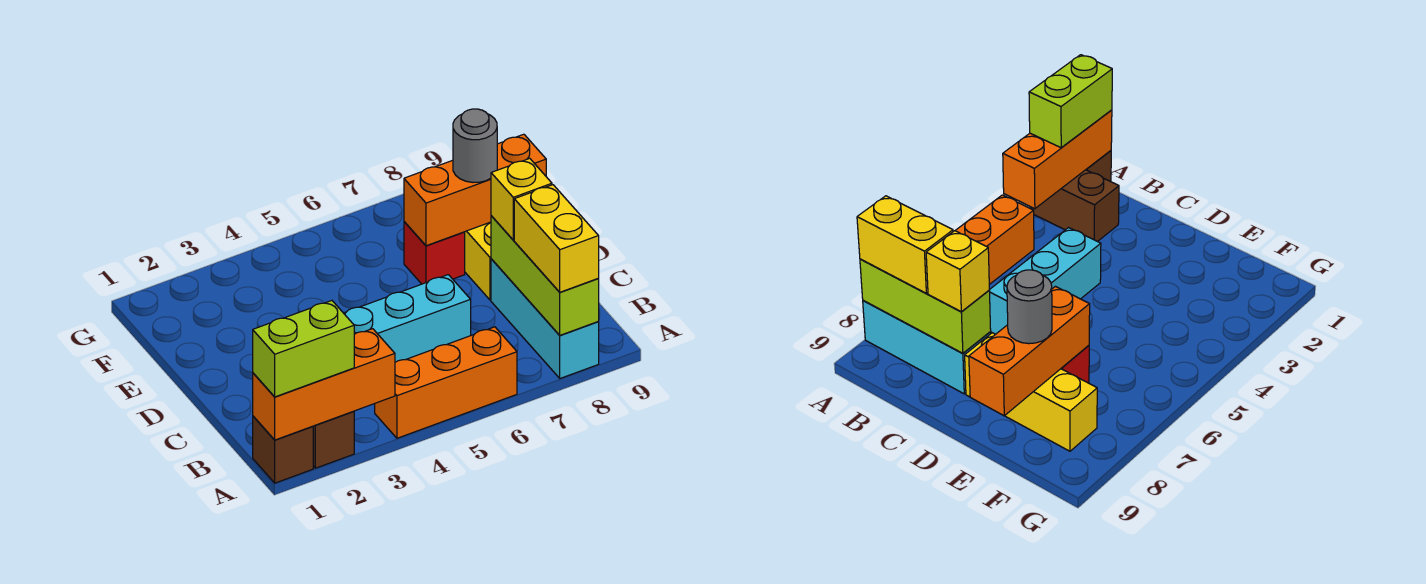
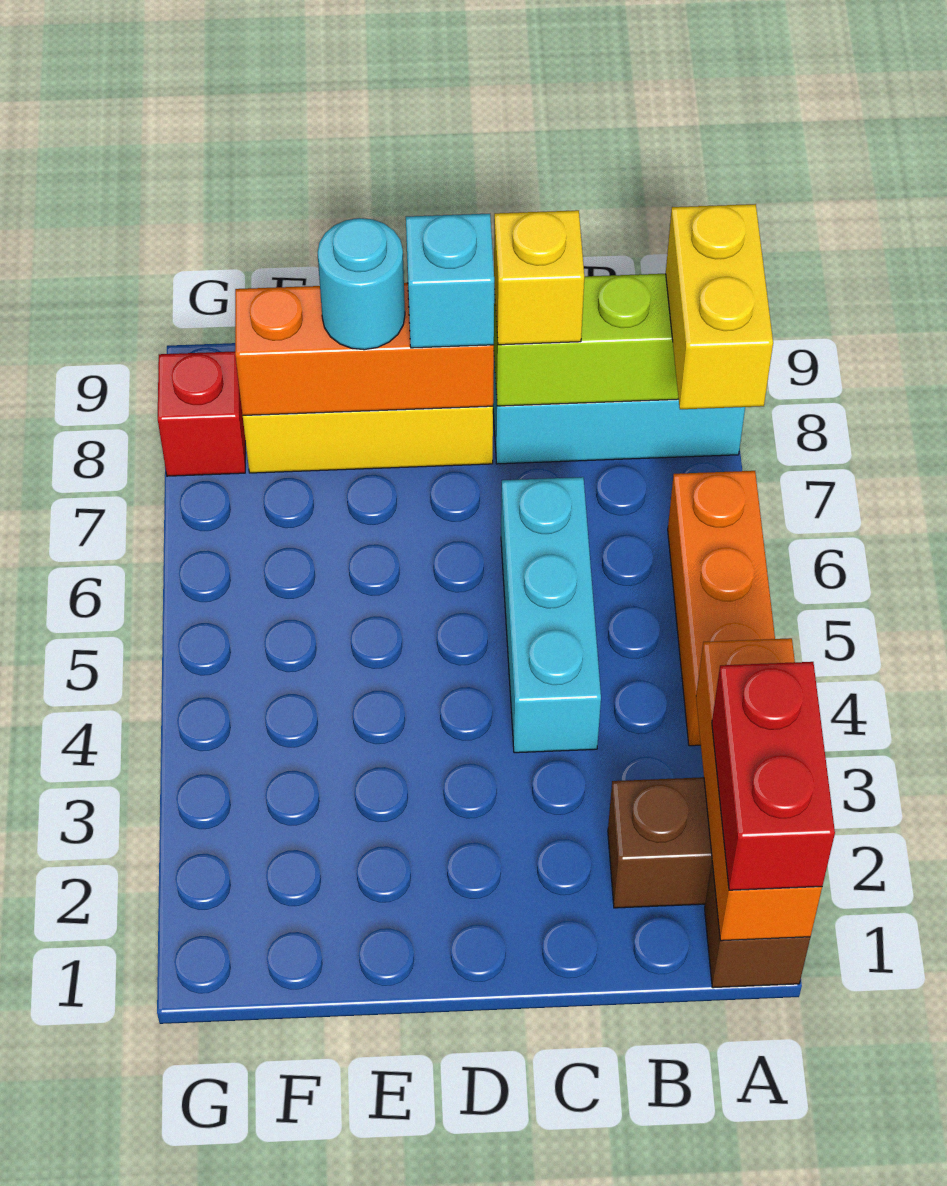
lime 1x2 brick [253,301,354,397] -> red 1x2 brick [712,662,835,890]
yellow 1x2 brick [514,185,599,292] -> yellow 1x2 brick turned to [666,204,773,409]
none -> cyan 1x1 brick [406,214,494,348]
red 1x1 brick [404,222,465,284] -> red 1x1 brick moved to [158,351,245,476]
orange 1x3 brick [404,134,546,246] -> orange 1x3 brick turned to [235,283,494,415]
grey 1x1 round brick [453,109,497,182] -> cyan 1x1 round brick [318,218,405,350]

